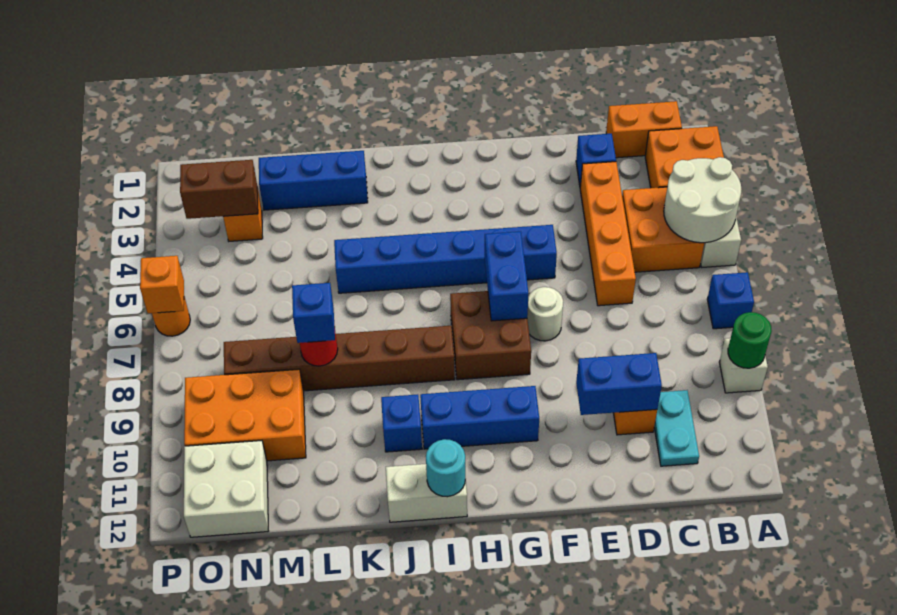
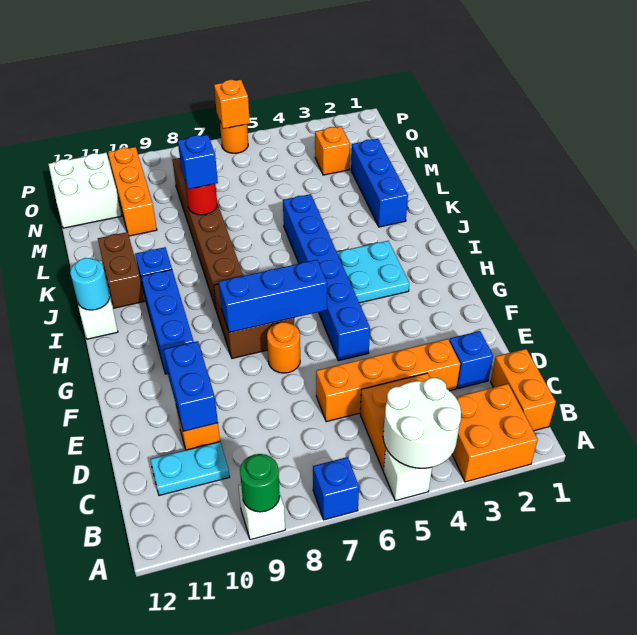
white 1x1 round brick [527,287,563,341] -> orange 1x1 round brick [267,322,300,373]
blue 1x2 brick [485,232,529,321] -> blue 1x3 brick [219,260,327,333]
none -> cyan 2x2 plate [337,241,409,303]
orange 2x3 brick [184,369,306,461] -> orange 1x3 brick [108,147,157,236]
brown 1x2 brick [180,160,258,219] -> brown 1x2 brick moved to [98,232,144,308]

